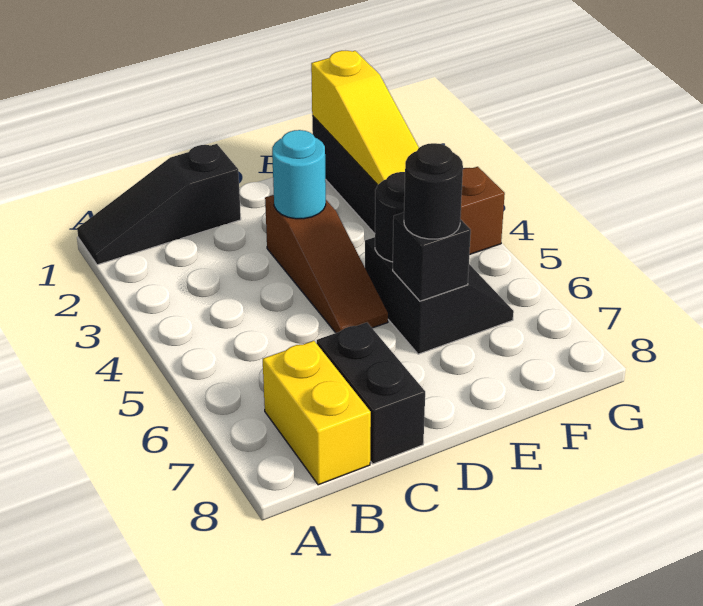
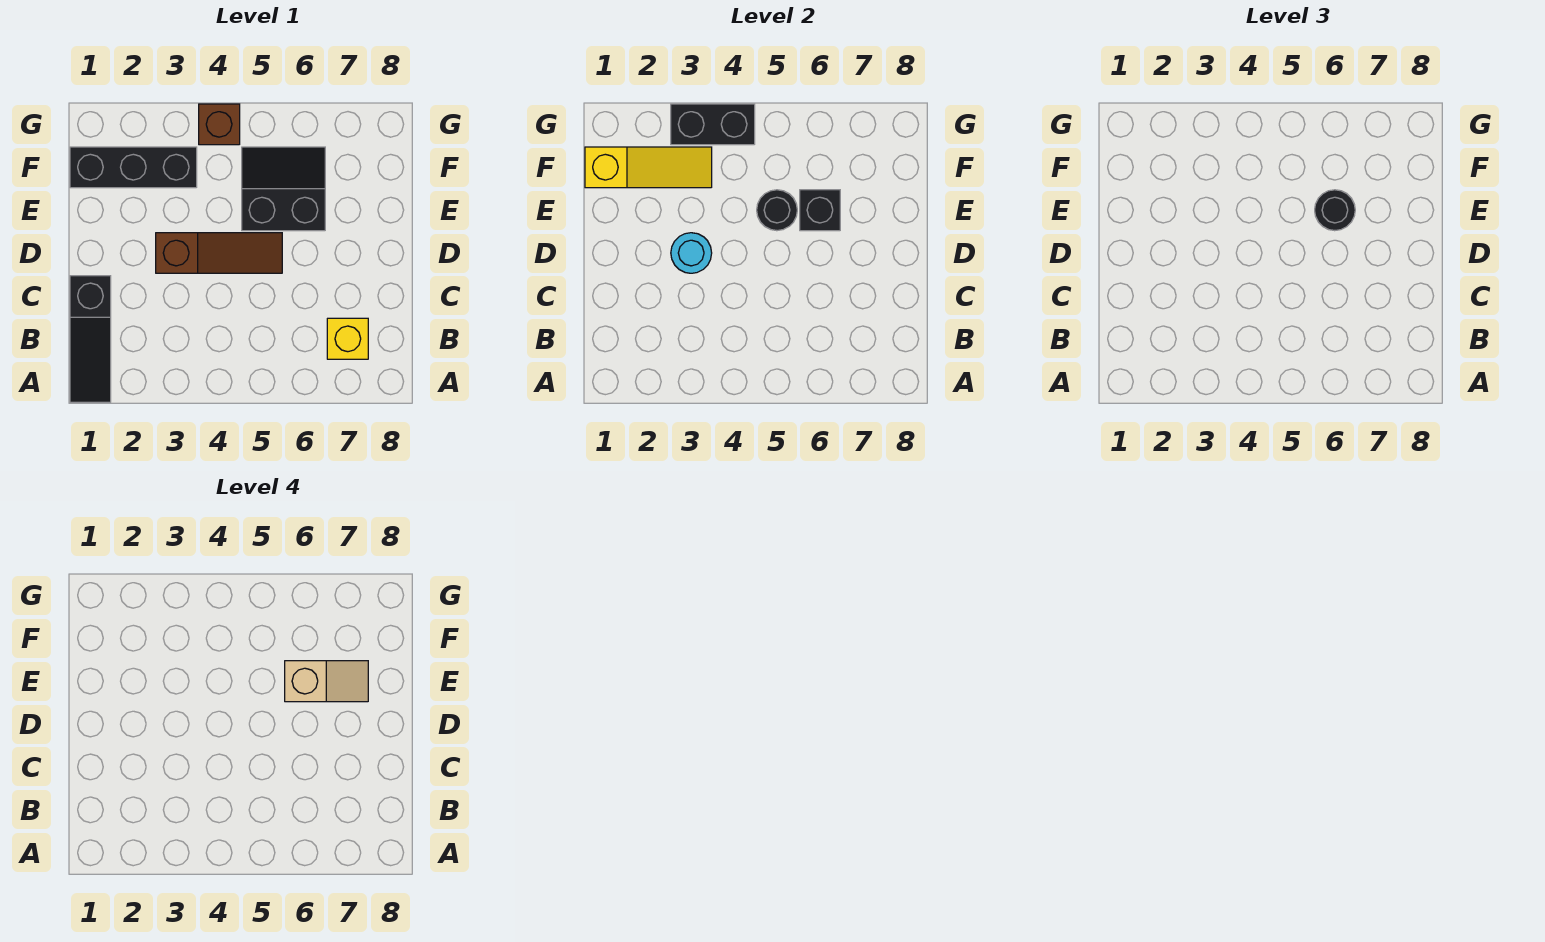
yellow 1x2 brick [263,341,371,485] -> yellow 1x1 brick [327,318,368,359]
black 1x2 brick [317,322,425,464] -> black 1x2 brick moved to [671,104,755,145]
none -> tan 1x2 slope [285,661,368,702]

